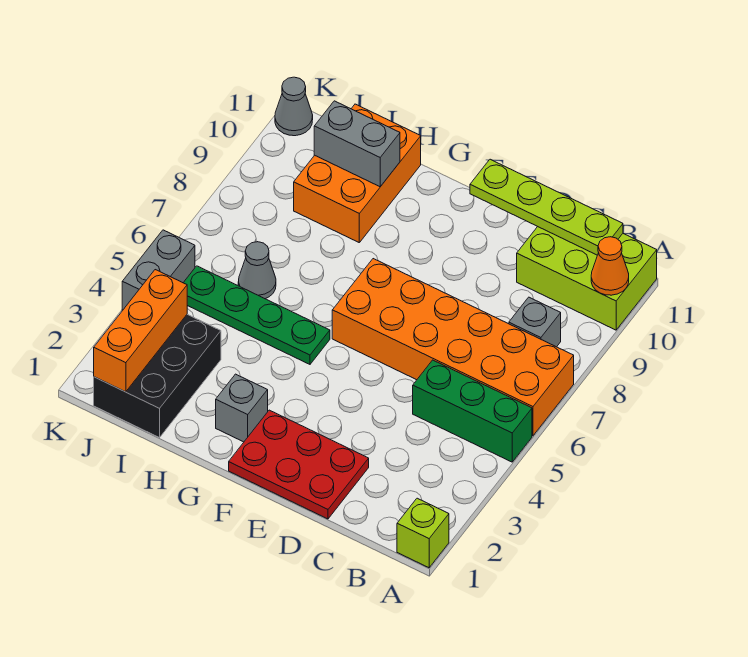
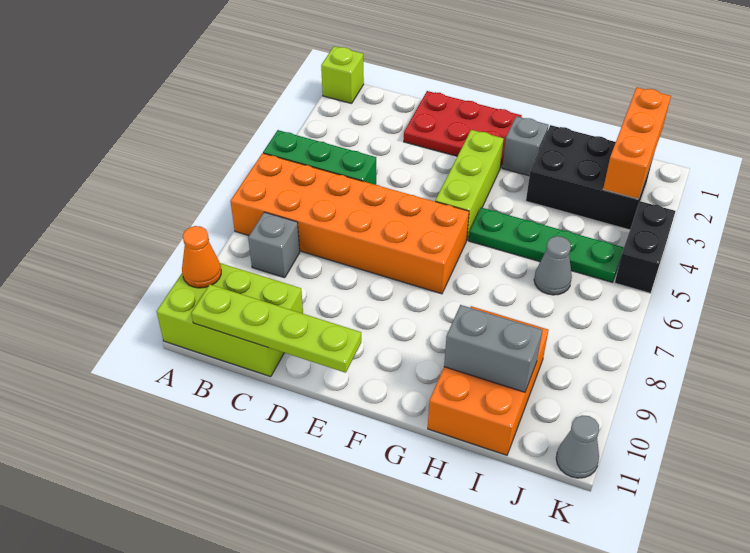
none -> lime 1x3 brick [435,130,504,239]
black 2x3 brick [94,315,221,438] -> black 2x3 brick turned to [526,125,653,230]
grey 1x2 brick [122,230,195,311] -> black 1x2 brick [615,201,676,293]

